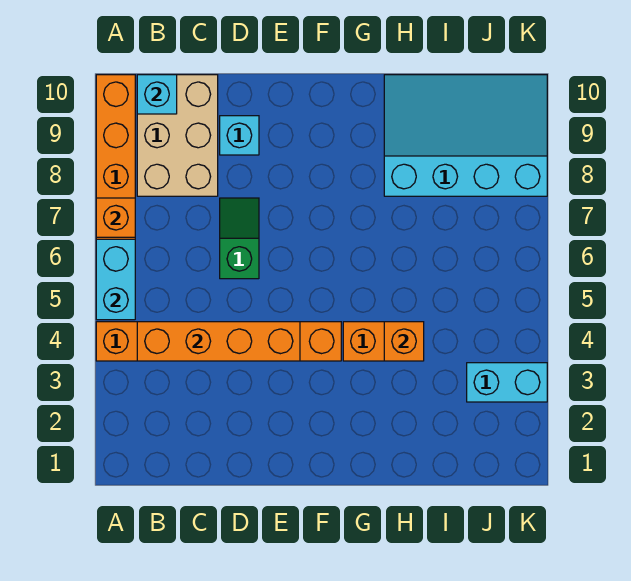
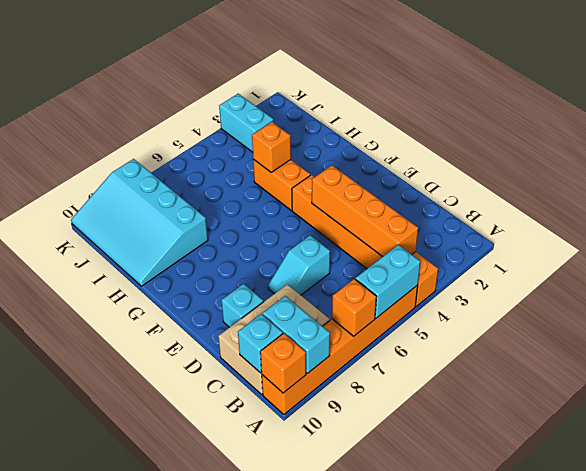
none -> cyan 1x2 brick [262,296,330,374]
none -> orange 1x1 brick [260,333,306,393]
green 1x2 slope [220,198,259,279] -> cyan 1x2 slope [268,235,330,295]

